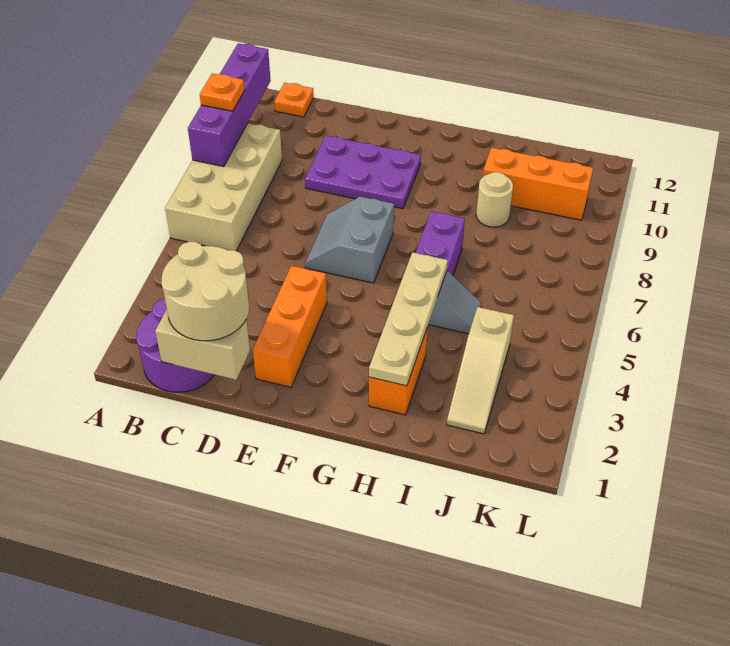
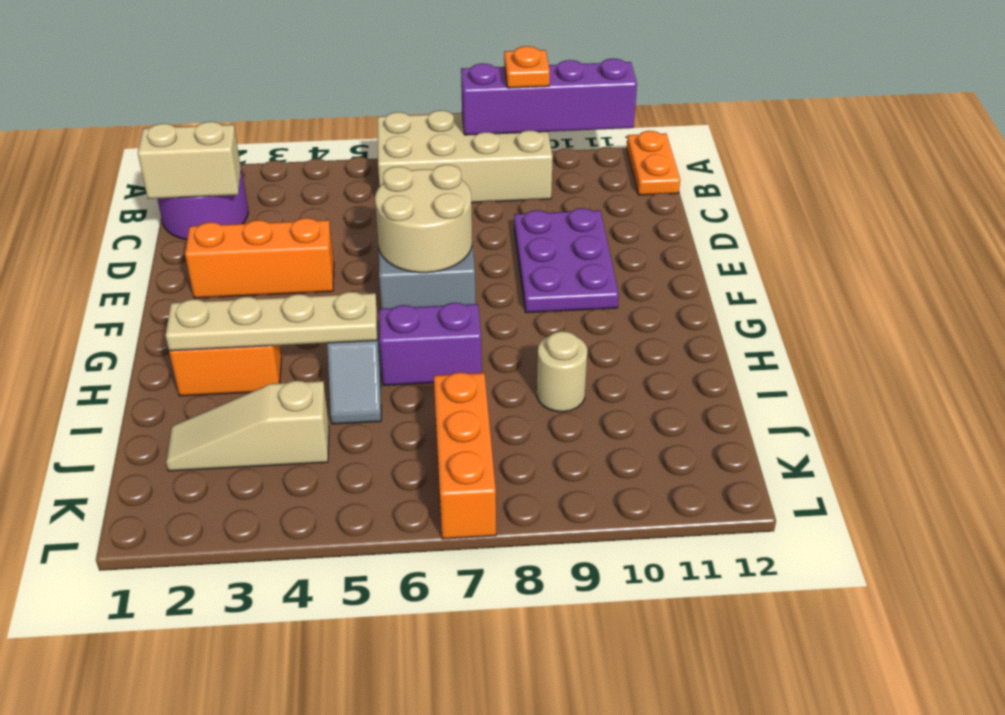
orange 1x1 plate [274,83,314,117] -> orange 1x2 plate [627,131,680,195]
tan 1x2 brick [155,309,250,380] -> tan 1x2 brick turned to [138,122,241,199]
tan 2x2 round brick [161,242,249,341] -> tan 2x2 round brick moved to [375,165,472,273]
orange 1x3 brick [483,148,593,220] -> orange 1x3 brick moved to [434,372,496,539]

